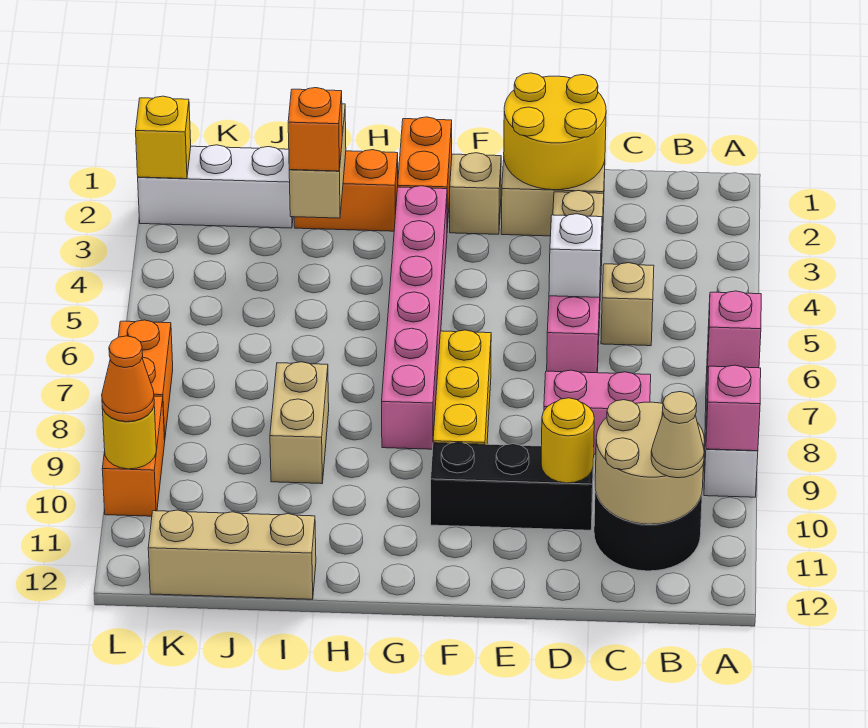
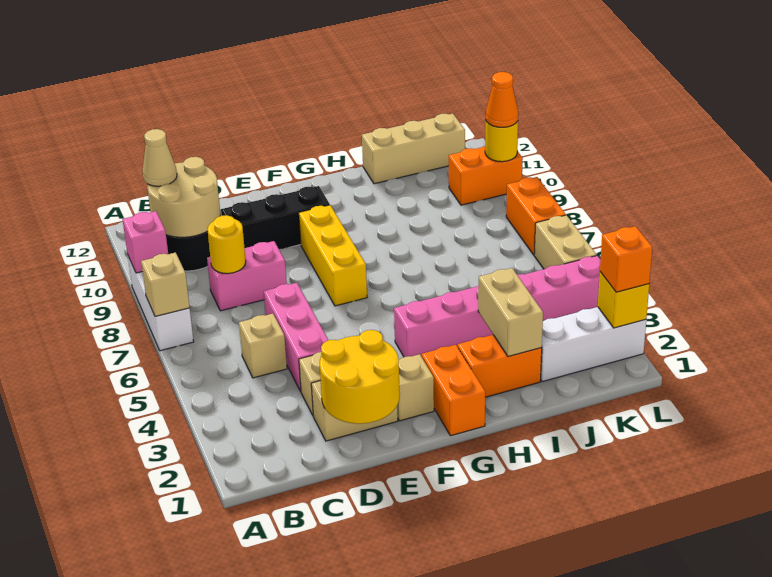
pink 1x1 brick [707,291,761,374] -> tan 1x1 brick [141,253,190,317]
white 1x1 brick [549,214,602,297] -> none
yellow 1x1 round brick [541,398,594,483] -> yellow 1x1 round brick moved to [207,215,246,274]
pink 1x6 brick [382,186,447,449] -> pink 1x6 brick turned to [394,256,601,357]
orange 1x1 brick [288,88,342,171] -> orange 1x1 brick moved to [600,226,652,292]
tan 1x2 brick [270,362,329,484] -> tan 1x2 brick moved to [534,215,597,269]
orange 1x2 brick [102,396,165,516] -> orange 1x2 brick turned to [449,147,523,205]

